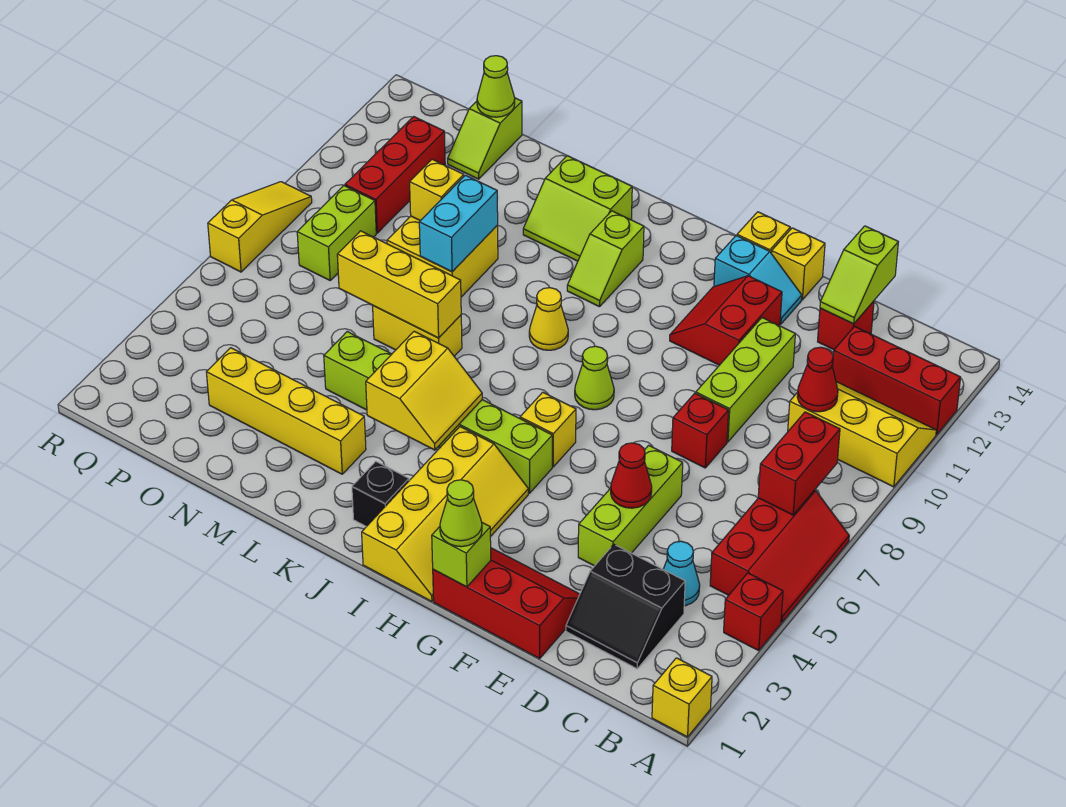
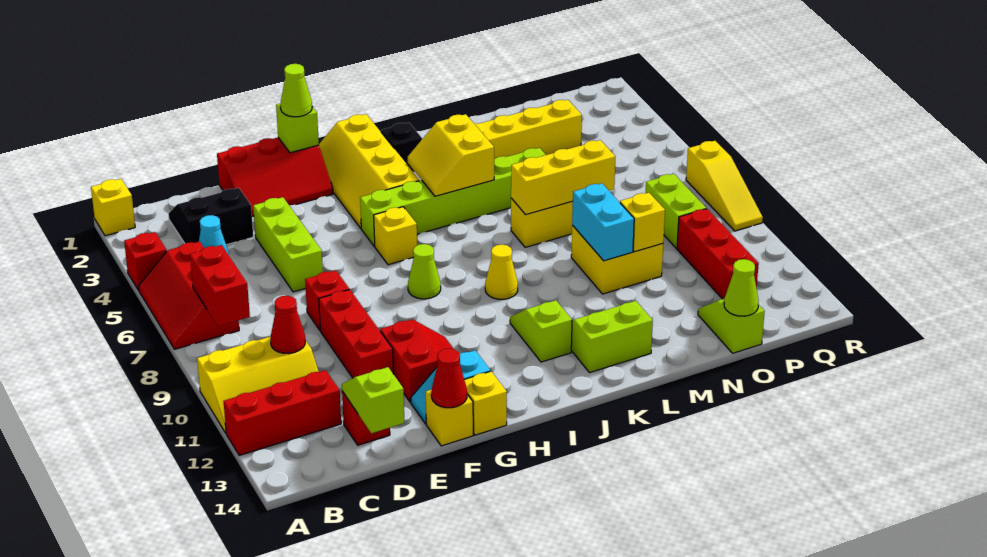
red 1x1 cone [611,443,652,508] -> red 1x1 cone moved to [431,348,467,408]
lime 1x3 brick [696,318,795,442] -> red 1x3 brick [319,290,393,378]

